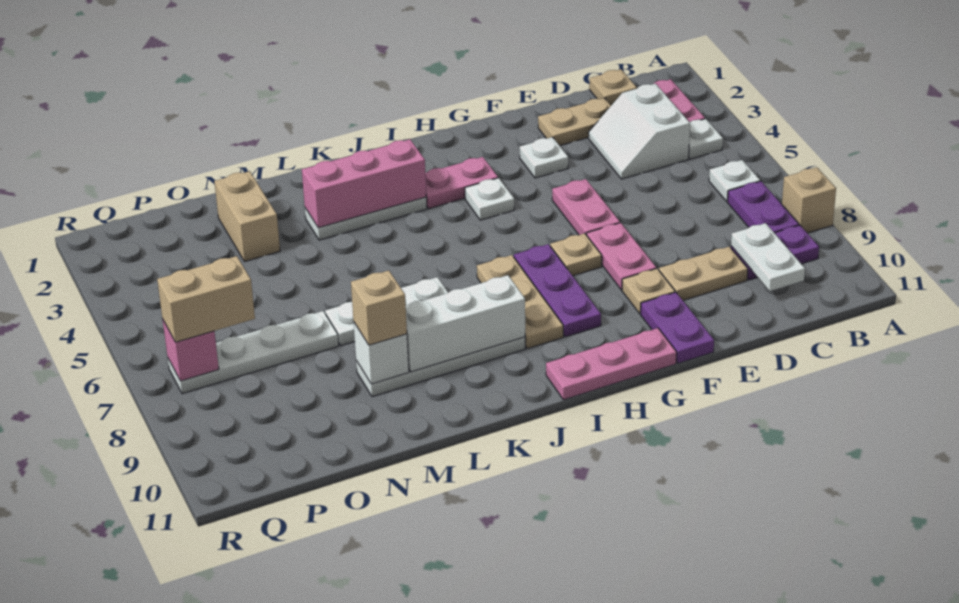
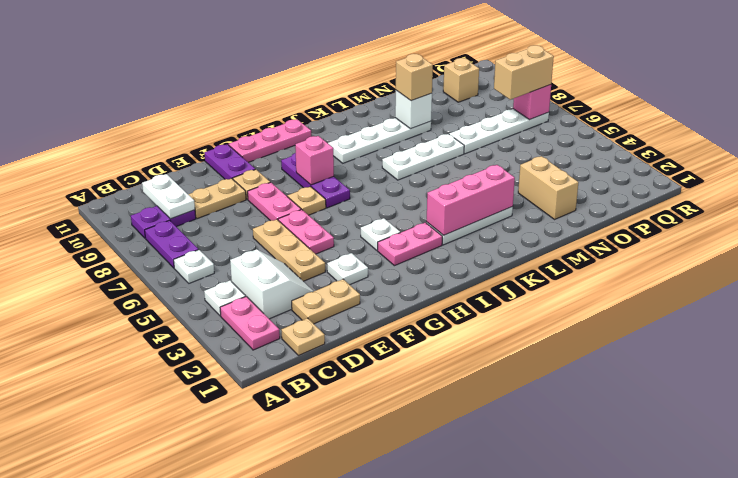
tan 1x1 brick [782,167,836,233] -> tan 1x1 brick moved to [443,58,479,102]
none -> pink 1x1 brick [295,136,334,185]
tan 1x3 plate [477,255,563,349] -> tan 1x3 plate moved to [253,219,325,281]
white 1x3 brick [406,275,525,372] -> none

